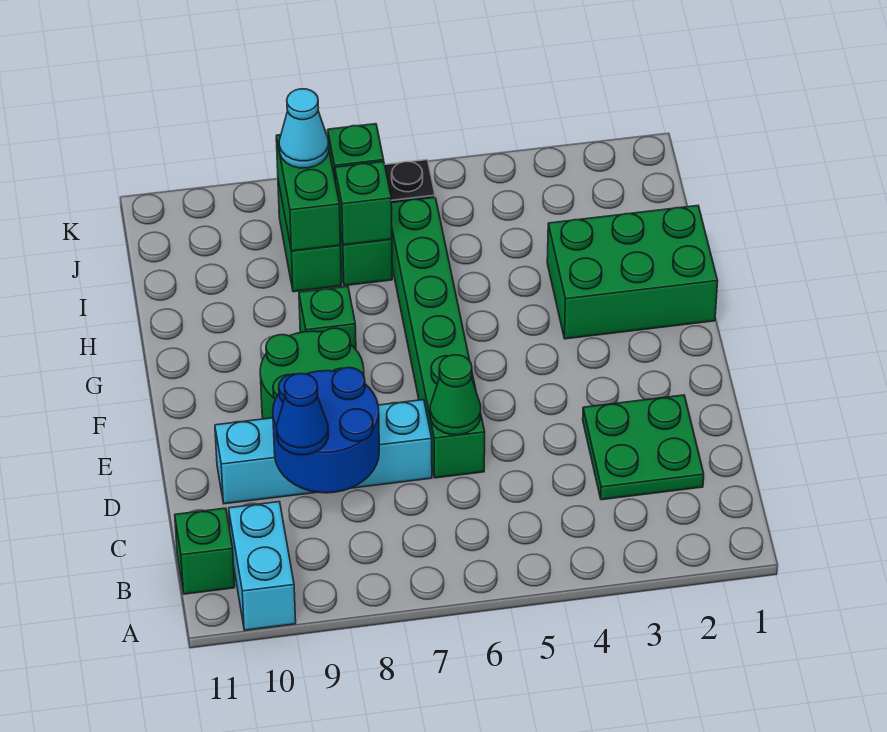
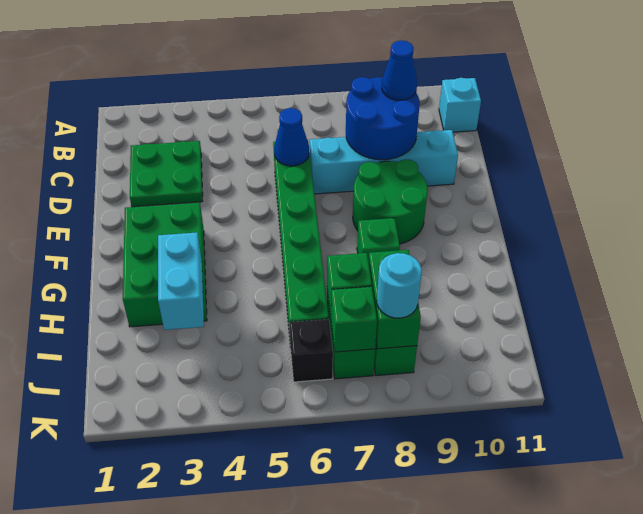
cyan 1x2 brick [229,502,296,630] -> cyan 1x2 brick moved to [158,232,204,330]
green 1x1 brick [175,508,235,594] -> cyan 1x1 brick [439,78,481,132]
green 1x1 cone [430,355,481,435] -> blue 1x1 cone [274,108,309,166]
green 2x3 brick [547,206,718,339] -> green 2x3 brick turned to [123,202,207,327]
cyan 1x1 cone [279,89,329,168] -> cyan 1x1 round brick [377,253,422,318]

